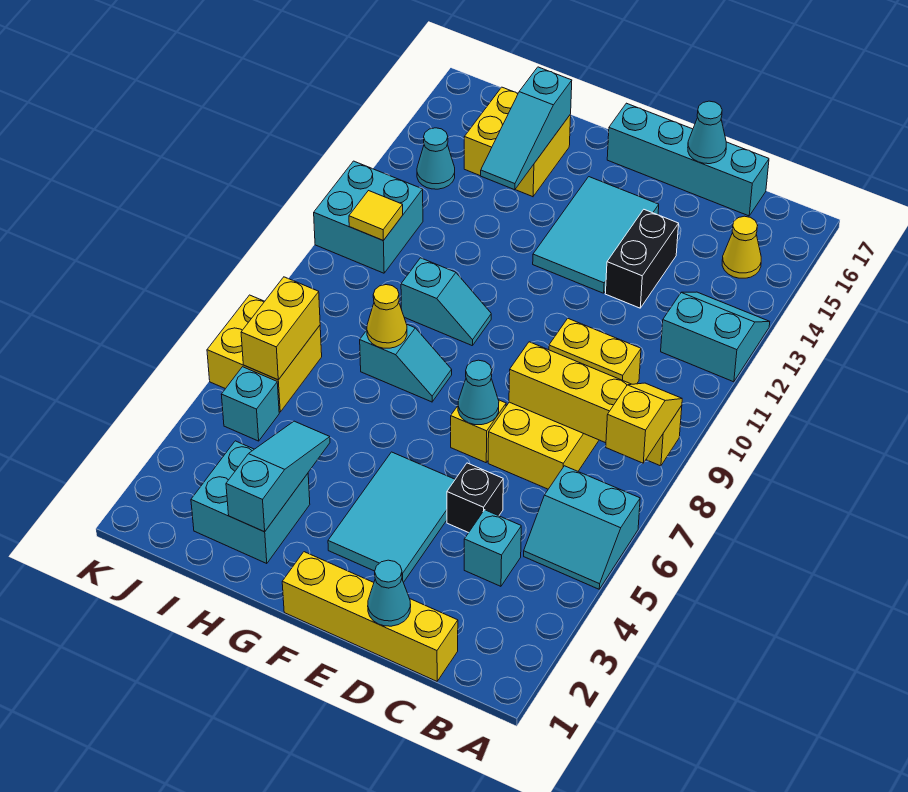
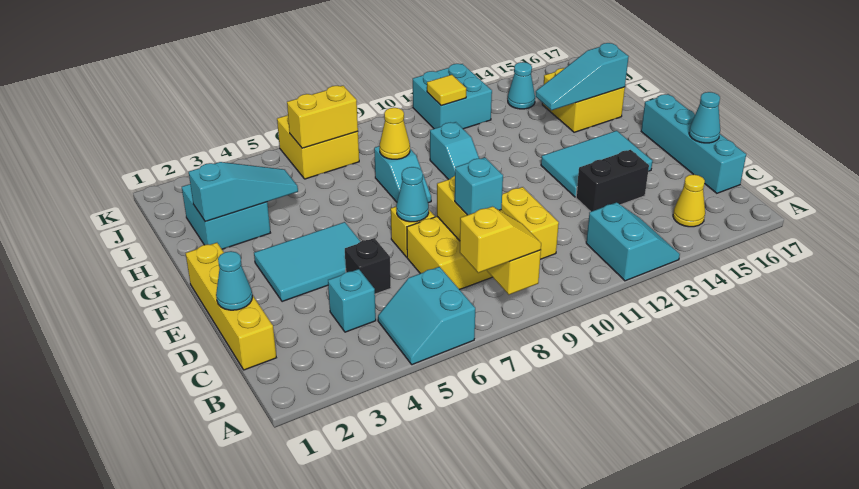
cyan 1x1 brick [221,367,279,441] -> cyan 1x1 brick moved to [455,158,503,215]

